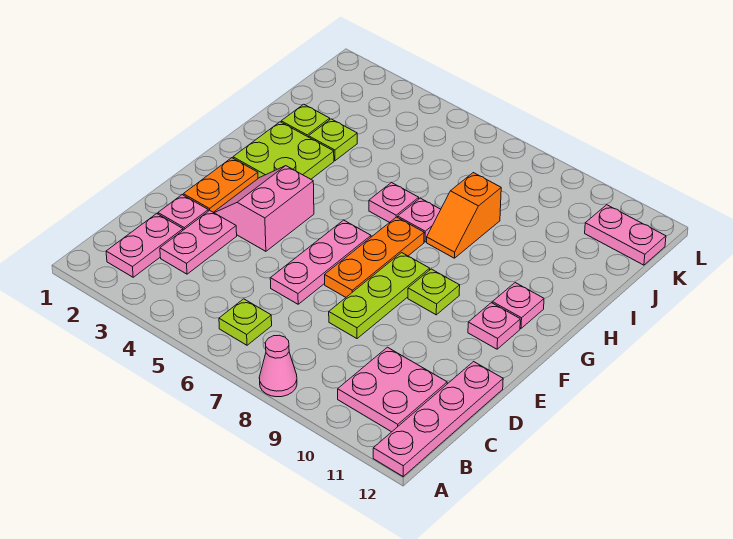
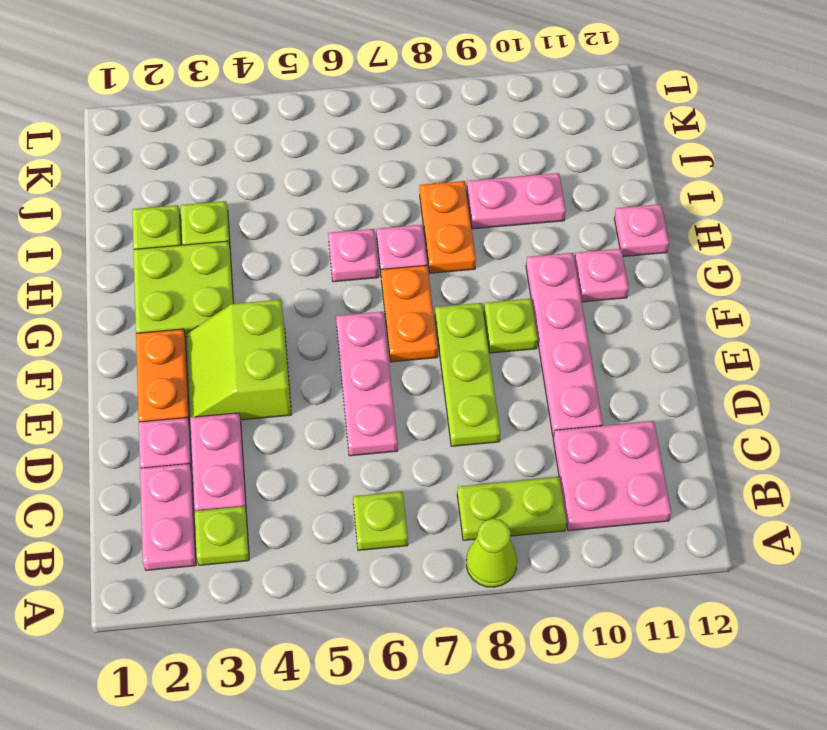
pink 1x1 cone [259,335,297,397] -> lime 1x1 cone [466,519,517,587]
pink 1x4 plate [373,362,503,476] -> pink 1x4 plate moved to [526,253,603,437]
none -> lime 1x1 plate [195,506,249,565]
none -> lime 1x2 plate [457,477,567,540]
pink 2x2 slope [214,166,314,251] -> lime 2x2 slope [187,300,291,420]
orange 1x3 plate [325,217,424,297] -> orange 1x2 plate [381,265,438,362]
pink 1x1 plate [468,303,520,349] -> pink 1x1 plate moved to [614,204,669,256]
orange 1x2 slope [427,173,501,258] -> orange 1x2 plate [420,181,476,273]
pink 1x2 plate [585,205,666,265] -> pink 1x2 plate moved to [467,173,566,229]

